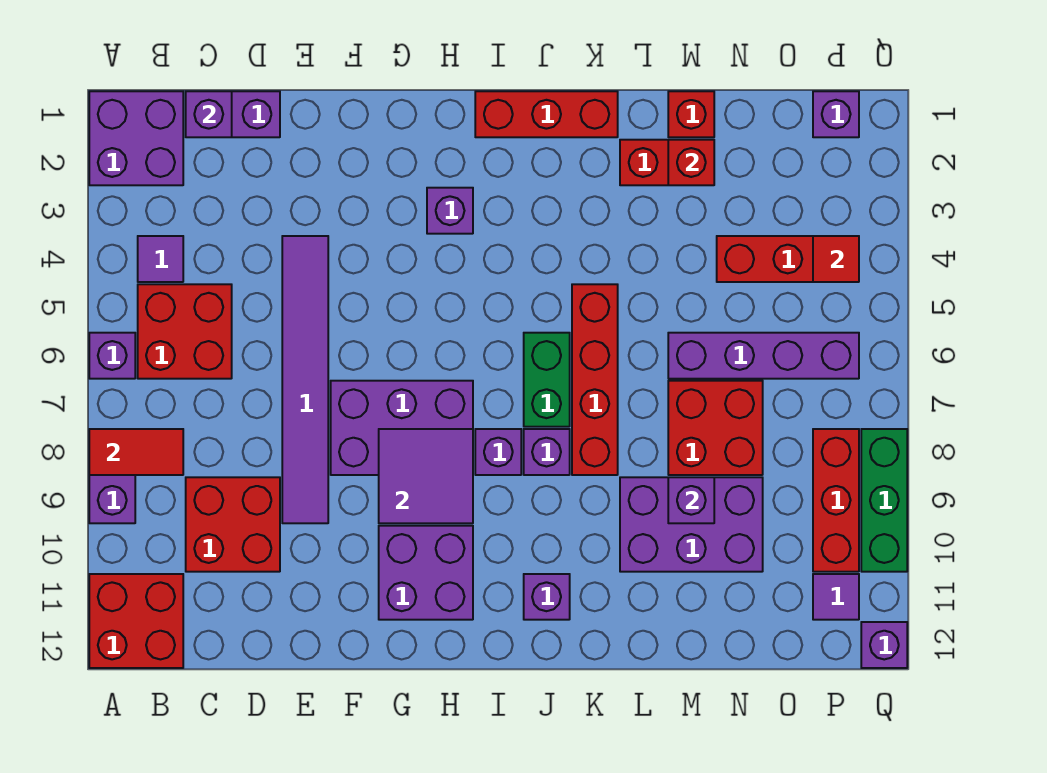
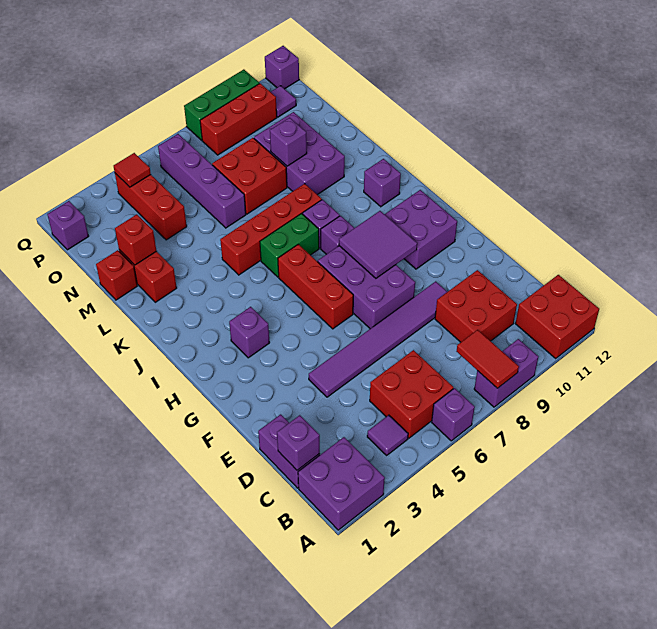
red 1x3 brick [475,91,618,137] -> red 1x3 brick moved to [278,244,353,329]

